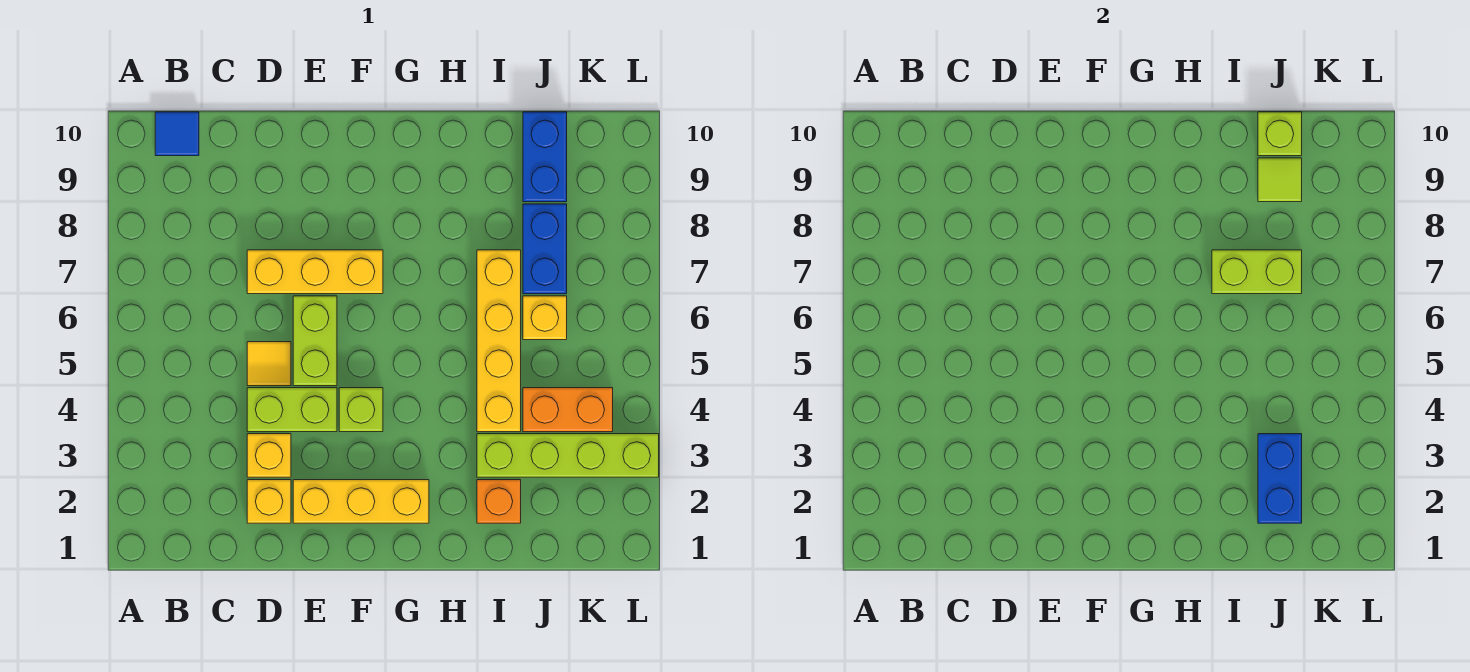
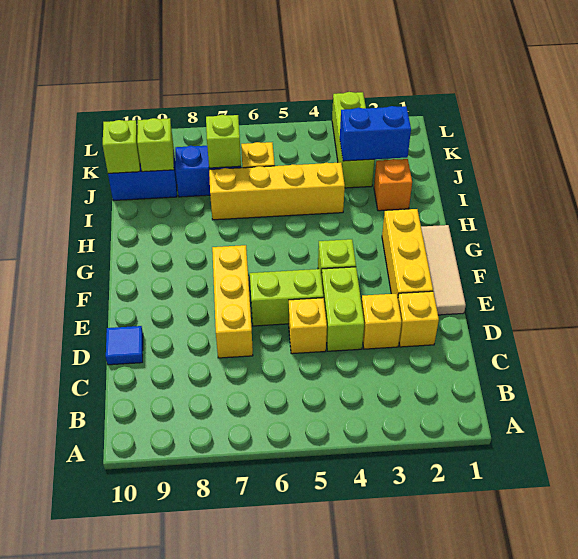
blue 1x1 tile [155,112,199,156] -> blue 1x1 tile moved to [106,326,143,365]
yellow 1x1 tile [247,342,291,386] -> yellow 1x1 brick [289,298,327,354]
none -> tan 1x3 tile [421,225,466,315]
lime 1x4 brick [477,434,659,477] -> lime 1x3 brick [332,92,374,188]
lime 1x2 brick [1212,250,1302,294] -> lime 1x1 brick [206,115,241,168]
orange 1x2 brick [523,388,613,432] -> none
lime 1x1 tile [1258,158,1302,202] -> lime 1x1 brick [137,118,174,172]

